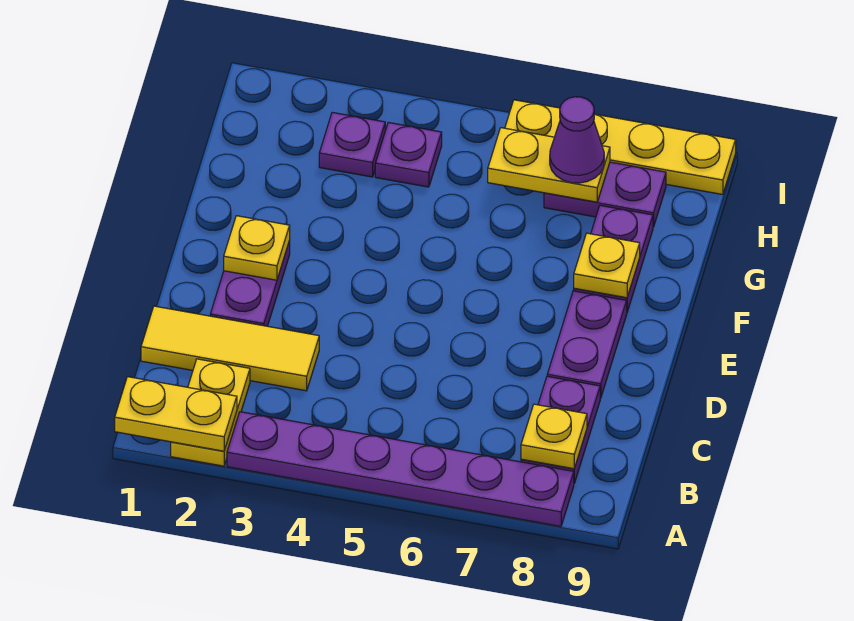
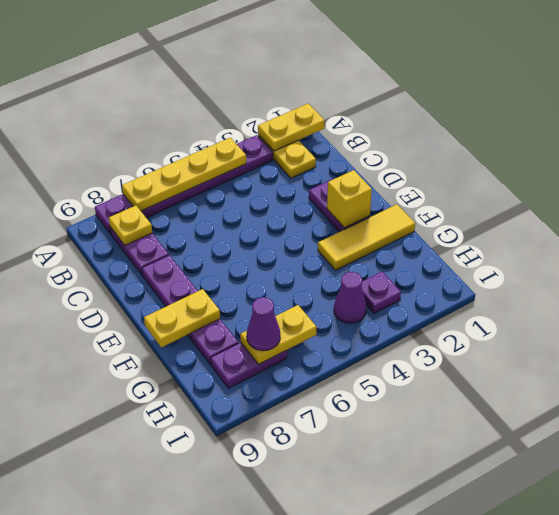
yellow 1x3 tile [141,306,319,391] -> yellow 1x3 tile moved to [318,204,415,270]
yellow 1x1 plate [224,216,290,280] -> yellow 1x1 brick [327,170,372,228]
yellow 1x1 plate [574,233,640,298] -> yellow 1x2 plate [144,289,220,347]
purple 1x1 plate [375,122,442,187] -> purple 1x1 cone [334,272,366,323]
yellow 1x4 plate [505,100,736,195] -> yellow 1x4 plate moved to [122,138,246,211]

